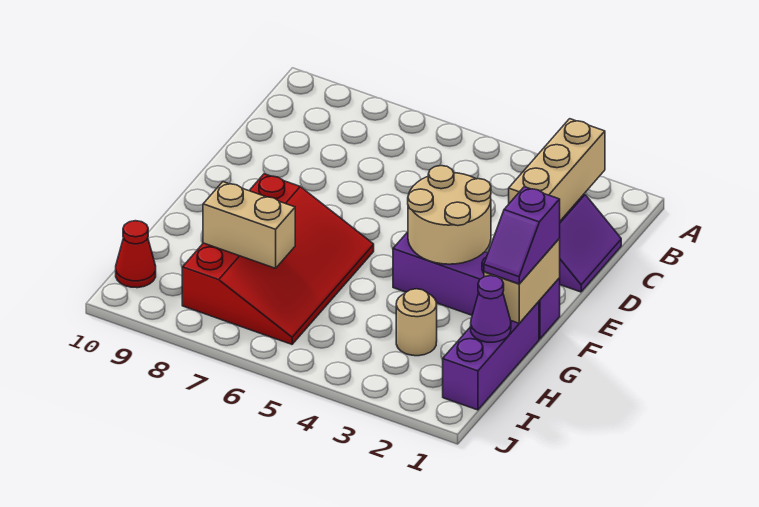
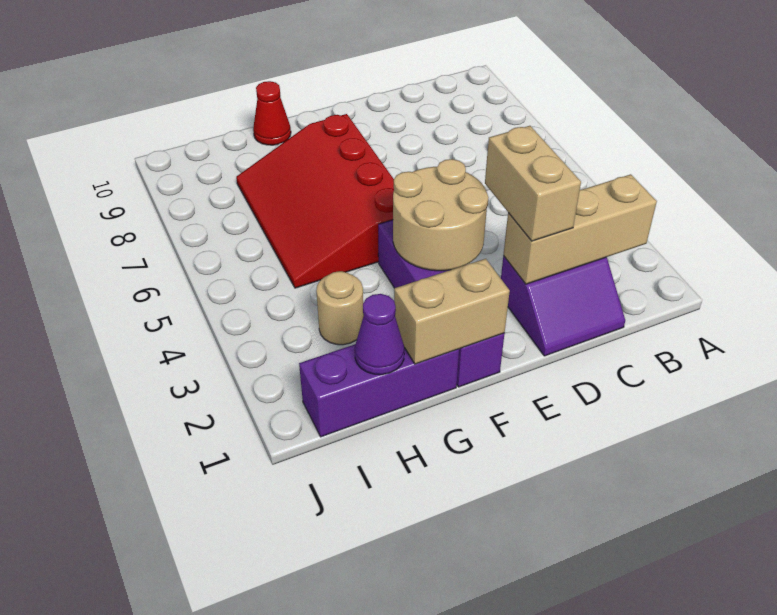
purple 1x2 slope [484,187,560,284] -> none
red 3x4 slope [182,174,374,344] -> red 3x4 slope turned to [236,114,394,288]
tan 1x2 brick [203,182,295,268] -> tan 1x2 brick moved to [485,126,581,241]
red 1x1 cone [116,221,156,288] -> red 1x1 cone moved to [253,81,291,145]

